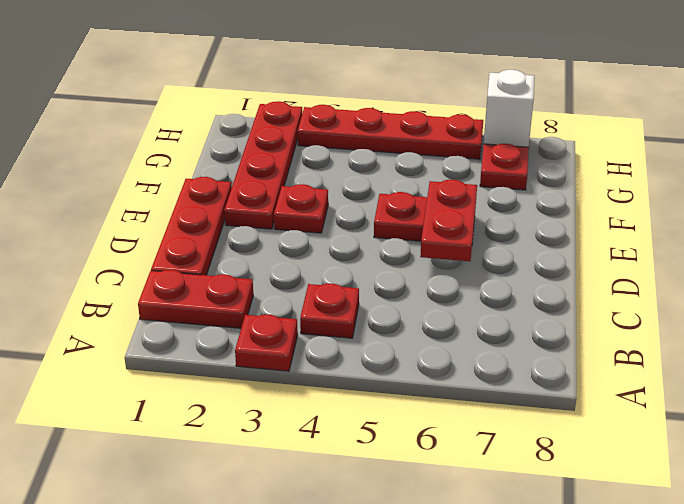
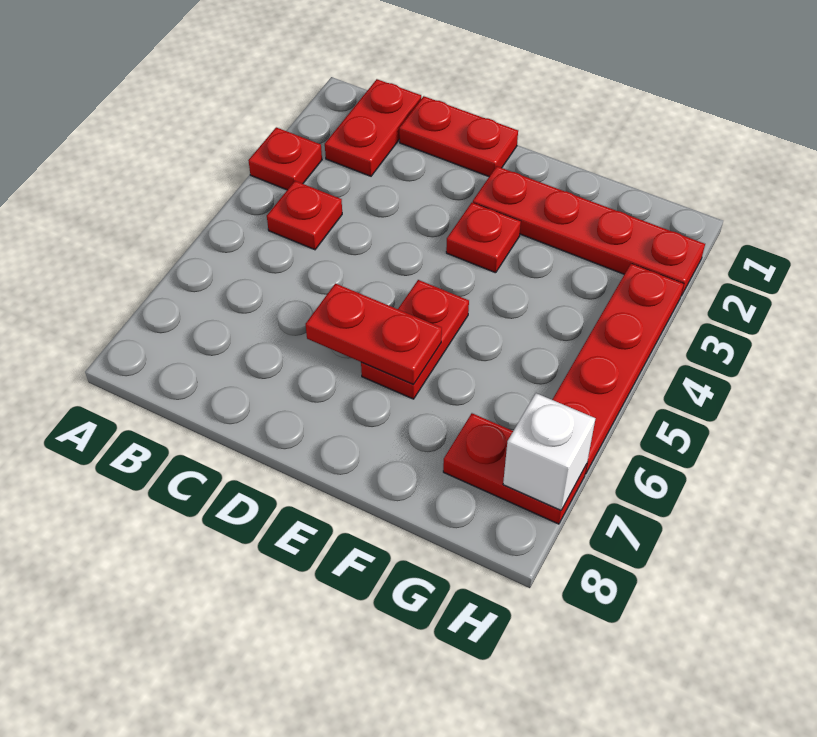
red 1x3 plate [151,177,232,275] -> red 1x2 plate [399,96,518,176]

